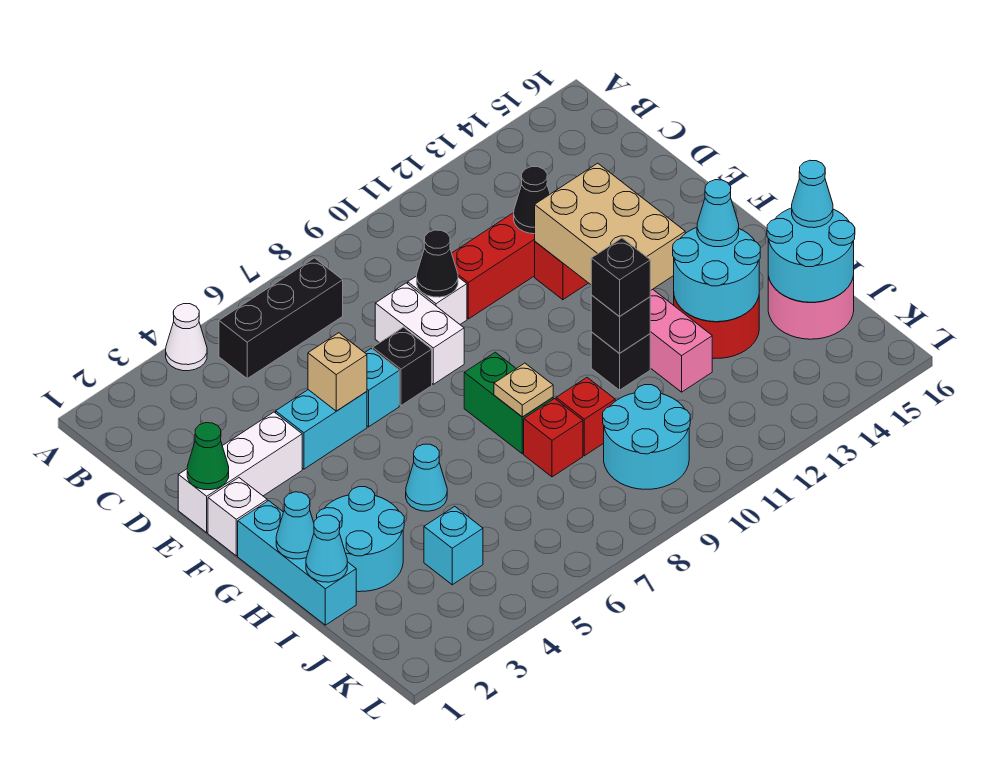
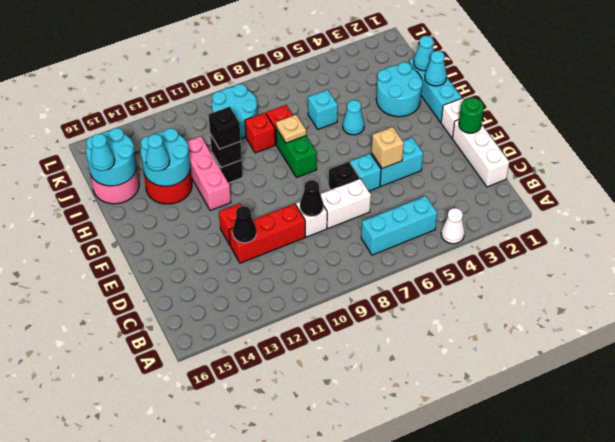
black 1x3 brick [219,258,343,379] -> cyan 1x3 brick [361,196,437,255]
white 1x2 brick [375,283,464,384] -> white 1x2 brick turned to [320,179,371,229]
white 1x3 brick [178,412,302,533] -> white 1x3 brick turned to [452,120,509,187]
green 1x1 cone [187,423,229,490] -> green 1x1 round brick [459,98,484,133]
tan 2x3 brick [535,163,685,291] -> none
cyan 1x1 brick [424,506,483,585] -> cyan 1x1 brick moved to [308,90,338,129]

